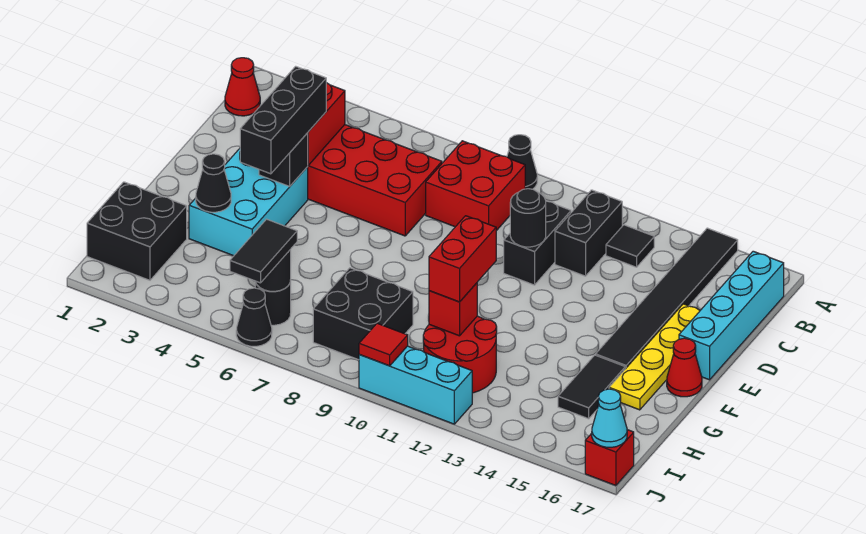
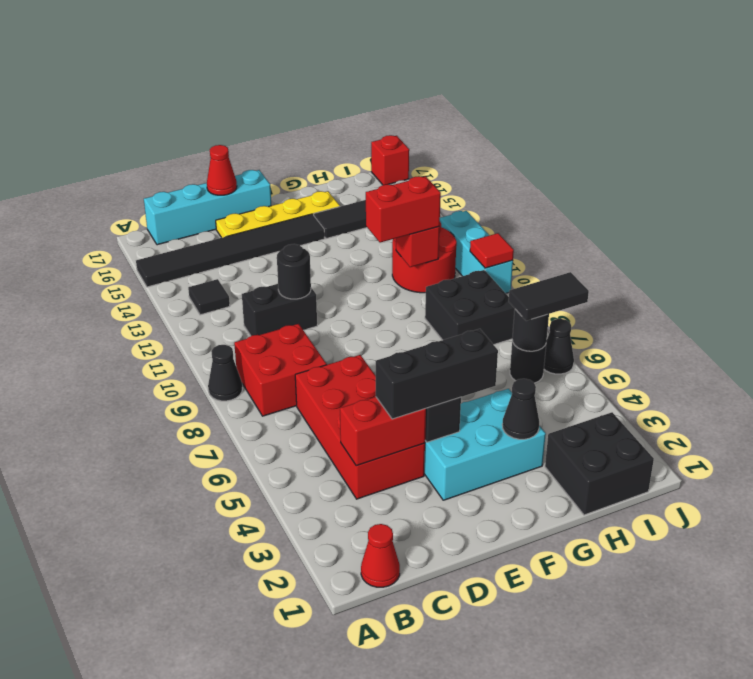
black 1x2 brick [555,190,622,276] -> none
red 1x1 cone [667,338,702,397] -> red 1x1 cone moved to [207,145,237,195]
cyan 1x1 cone [592,389,627,447] -> none

